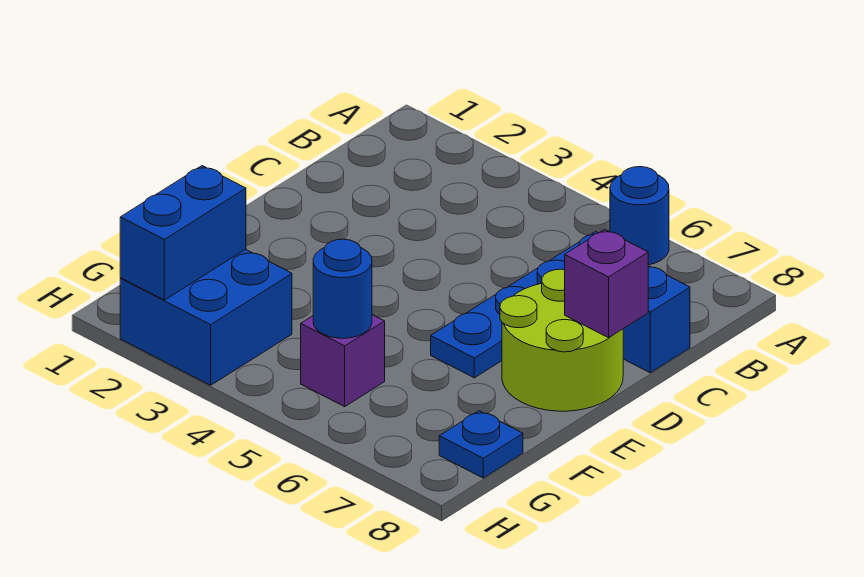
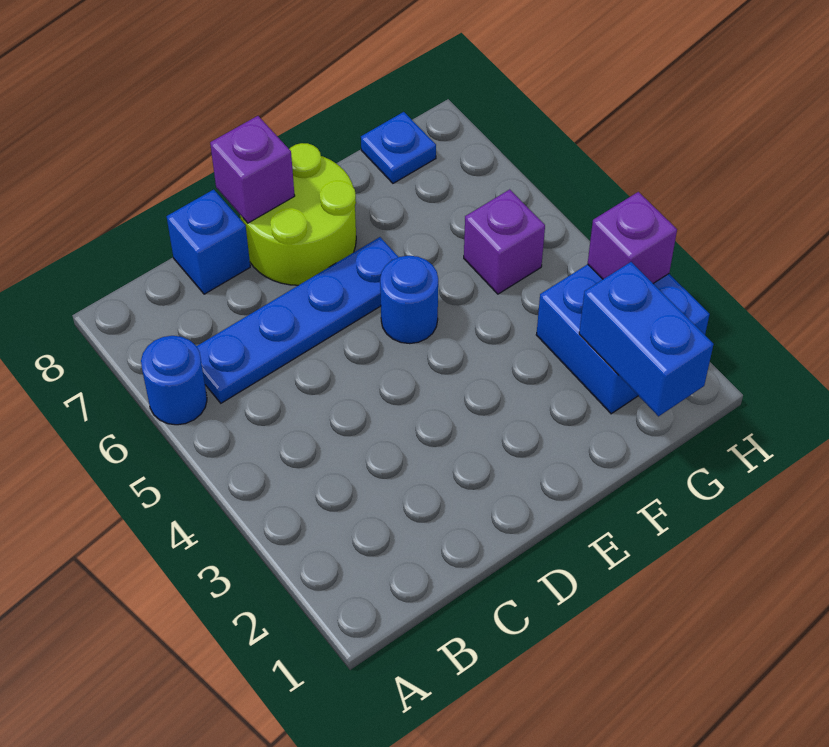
blue 1x2 brick [120,166,246,300] -> blue 1x2 brick turned to [579,262,714,416]
blue 1x1 round brick [313,239,372,338] -> blue 1x1 round brick moved to [380,256,438,344]
none -> purple 1x1 brick [588,192,677,283]

